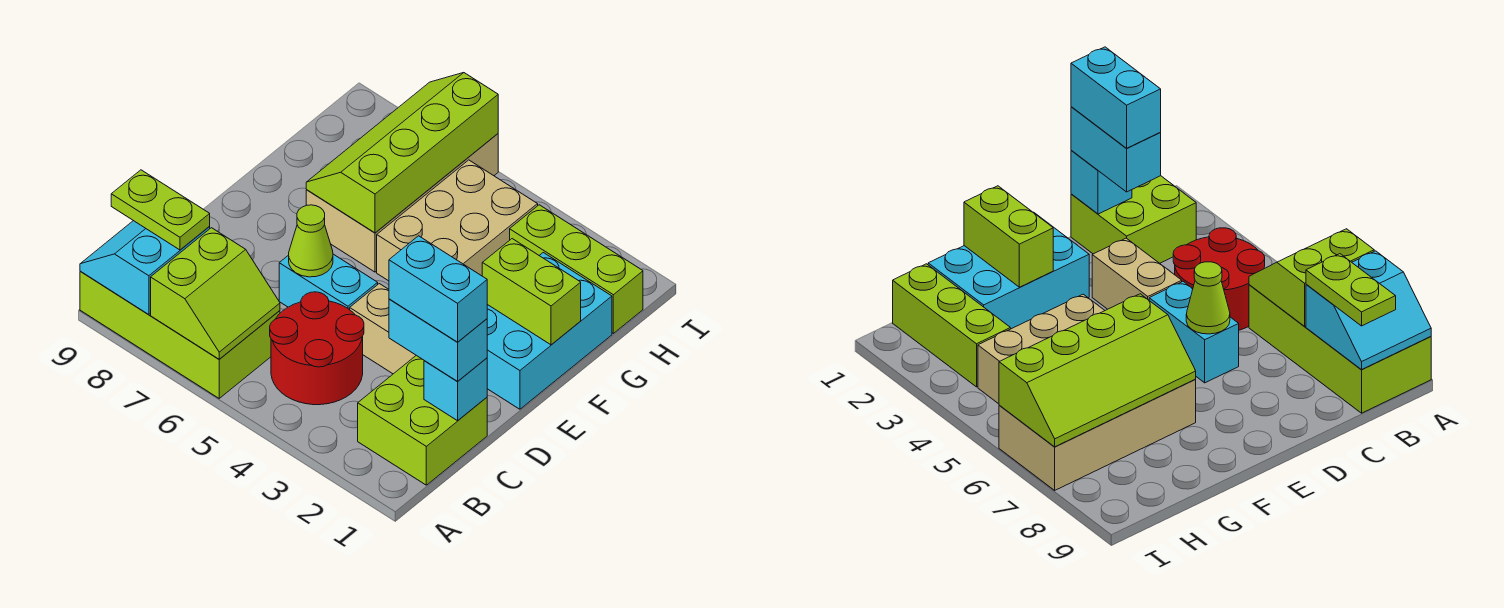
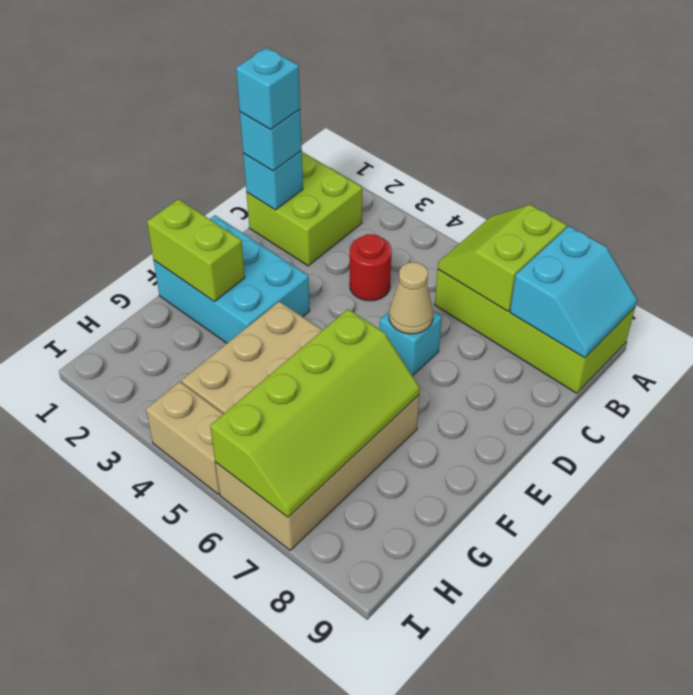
red 2x2 round brick [270,292,364,405] -> red 1x1 round brick [350,234,392,301]
lime 1x2 plate [111,170,210,250] -> none
cyan 1x2 brick [389,299,487,382] -> cyan 1x1 brick [240,109,302,171]
cyan 1x2 brick [389,236,487,342] -> cyan 1x1 brick [236,48,300,130]
tan 1x2 brick [350,284,416,374] -> tan 1x2 brick moved to [146,382,223,494]
cyan 1x2 brick [279,254,378,310] -> cyan 1x1 brick [380,311,442,376]
lime 1x1 cone [289,205,333,277] -> tan 1x1 cone [389,262,433,334]
cyan 2x3 brick [487,253,612,409] -> cyan 2x3 brick turned to [153,215,310,343]
lime 1x3 brick [510,205,643,333] -> none

